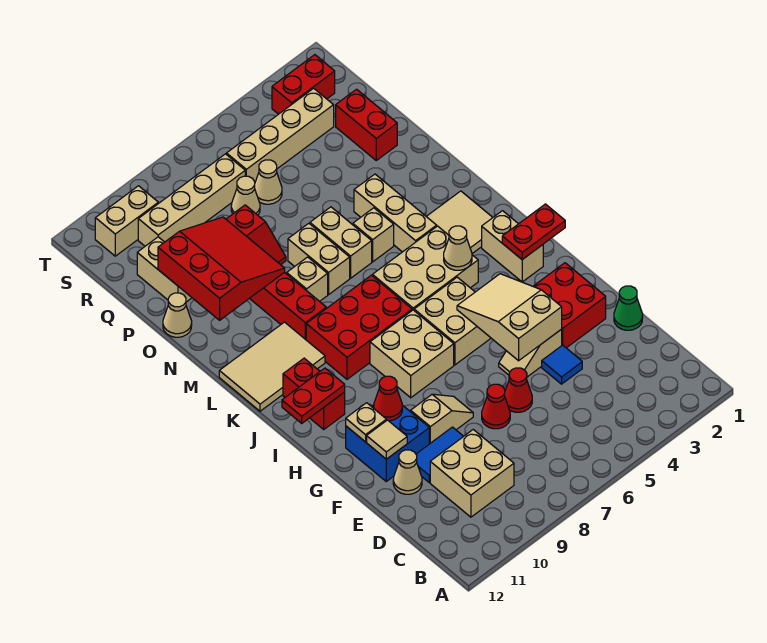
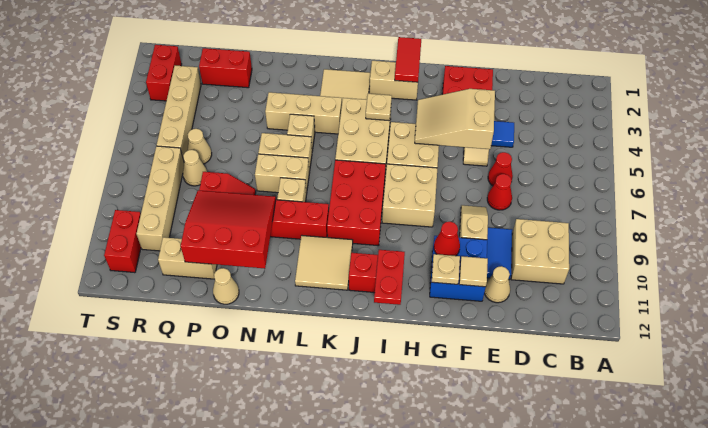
green 1x1 cone [614,286,643,330] -> none
red 1x2 plate [502,204,565,260] -> red 1x2 tile [395,37,421,82]
tan 1x1 cone [444,226,472,270] -> tan 1x1 plate [366,93,392,121]
tan 2x3 tile [219,322,325,411] -> tan 2x2 tile [295,235,353,290]
tan 1x2 brick [95,186,158,256] -> red 1x2 brick [104,210,141,273]

